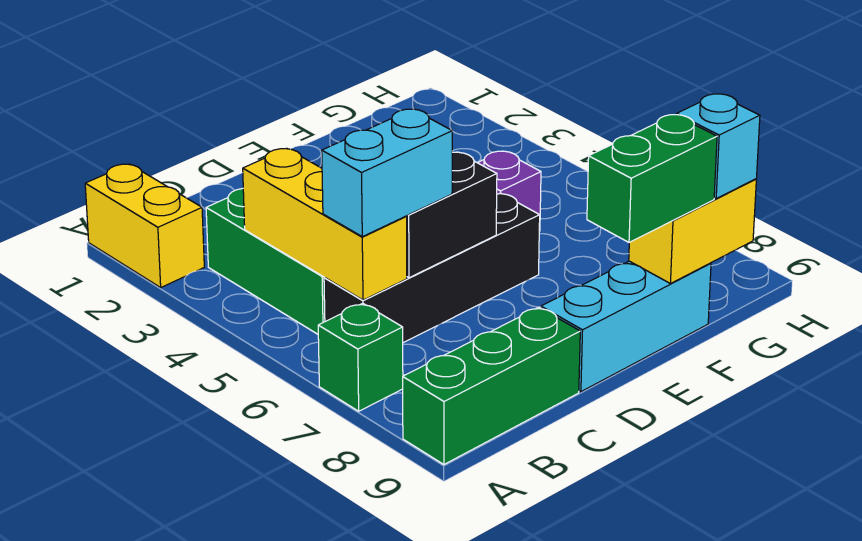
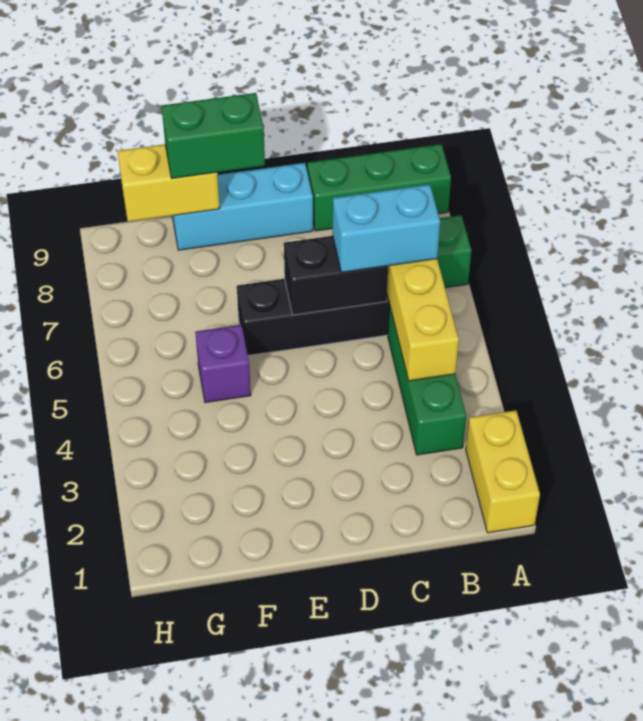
cyan 1x1 brick [677,94,760,198] -> none

